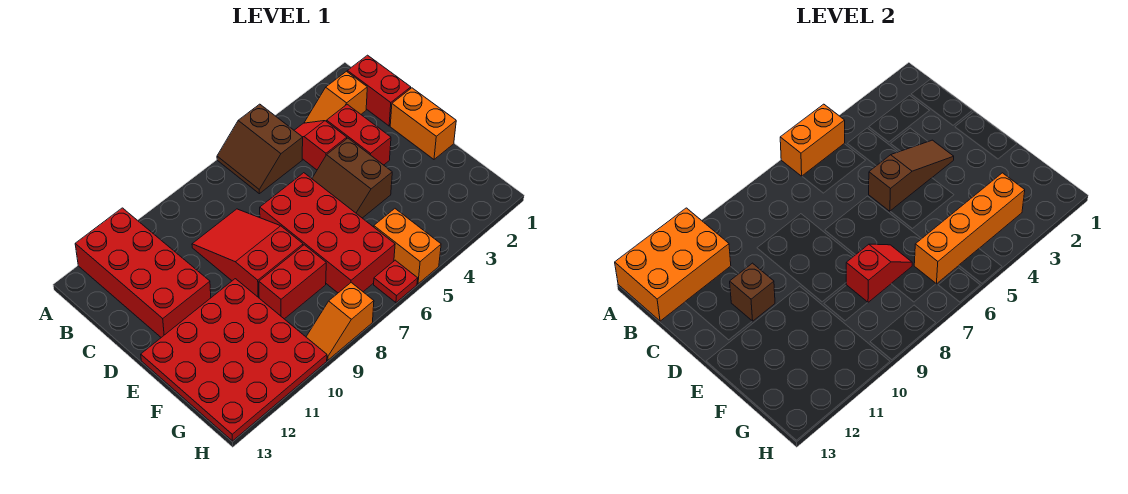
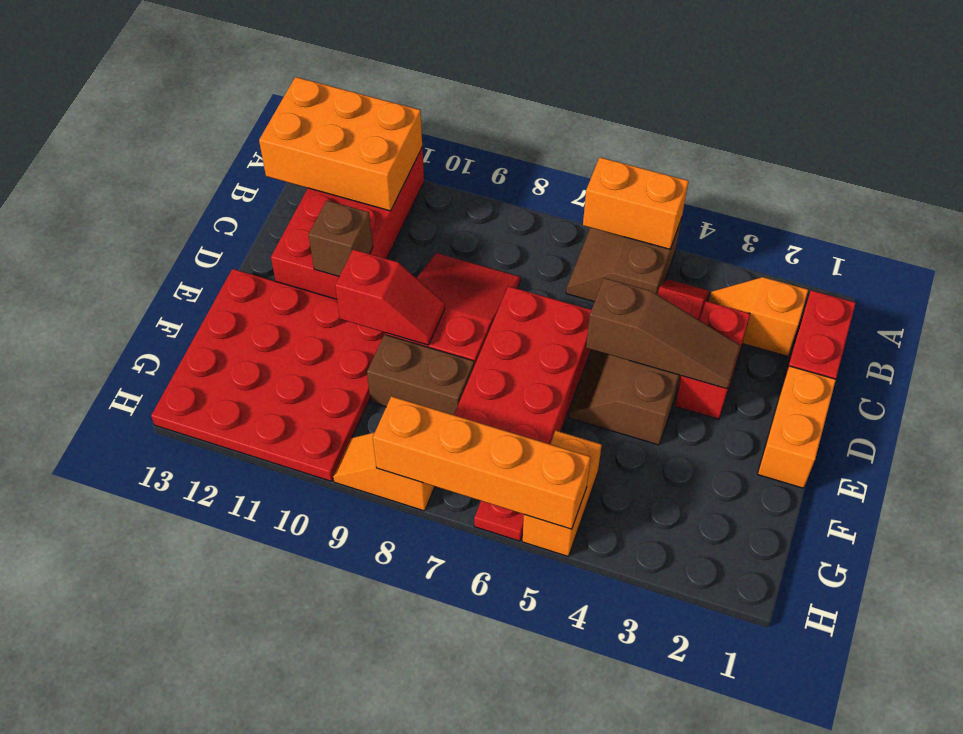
red 1x2 slope [846,244,912,302] -> red 1x2 slope moved to [335,249,445,345]
red 1x2 brick [259,245,326,319] -> brown 1x2 brick [367,335,474,415]
orange 1x4 brick [914,173,1025,284] -> orange 1x4 brick moved to [373,396,591,529]

